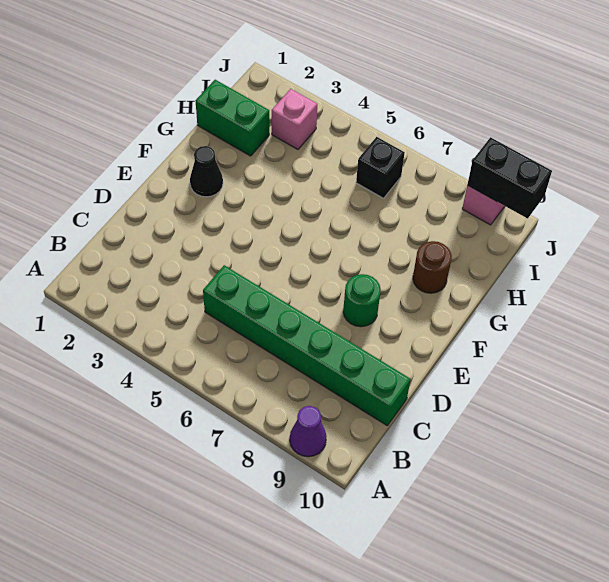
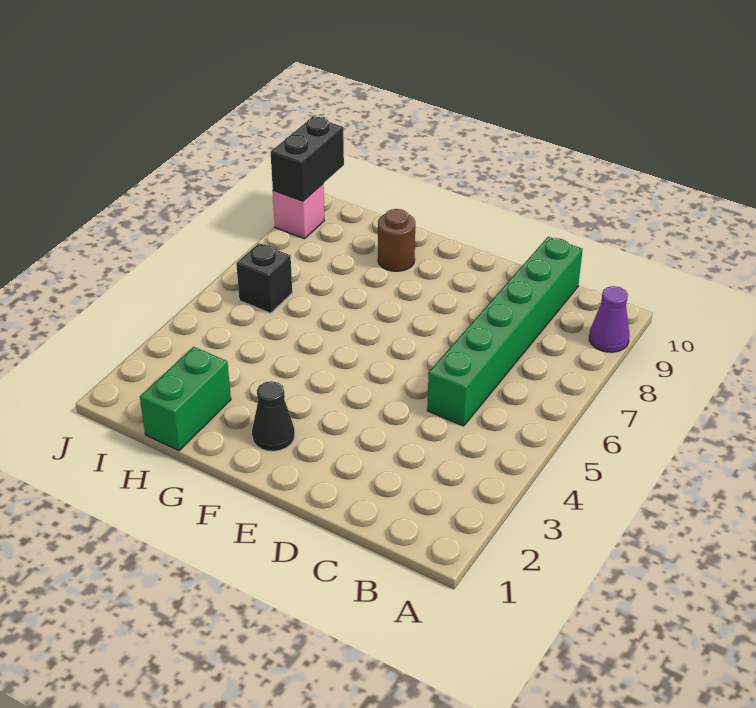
green 1x1 round brick [343,274,381,327] -> none
pink 1x1 brick [272,89,317,149] -> none

